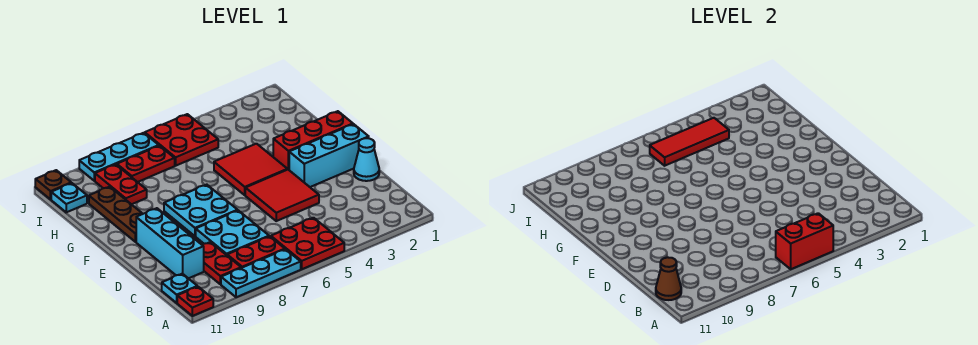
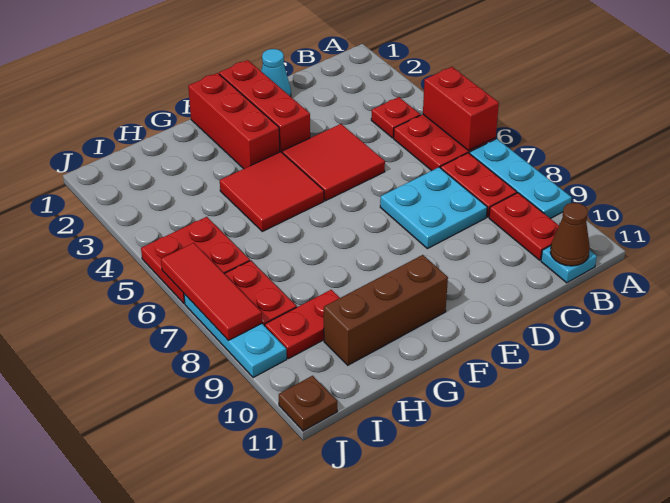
red 1x1 plate [177,287,213,316] -> red 1x1 plate moved to [371,97,420,138]
red 1x2 plate [202,242,241,284] -> red 1x2 plate turned to [489,193,559,260]
cyan 1x3 brick [136,208,204,278] -> none
cyan 1x3 brick [289,124,369,187] -> red 1x3 brick [219,60,310,152]
cyan 2x2 plate [164,185,238,236] -> none
brown 1x3 plate [89,187,142,242] -> brown 1x3 brick [324,255,448,365]
red 1x3 tile [650,118,729,166] -> red 1x3 tile moved to [161,243,262,340]
cyan 1x1 plate [51,183,87,212] -> none

